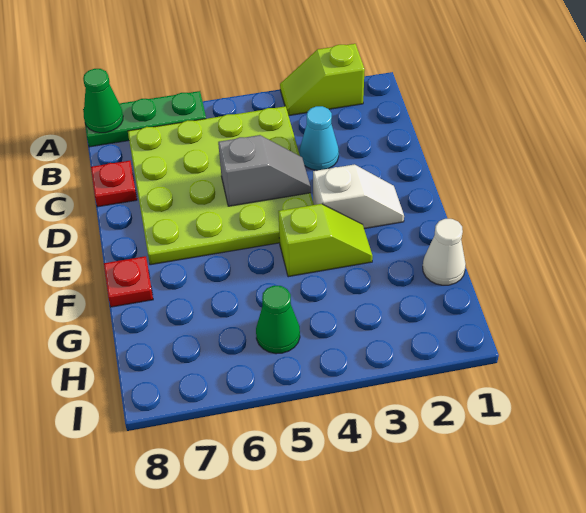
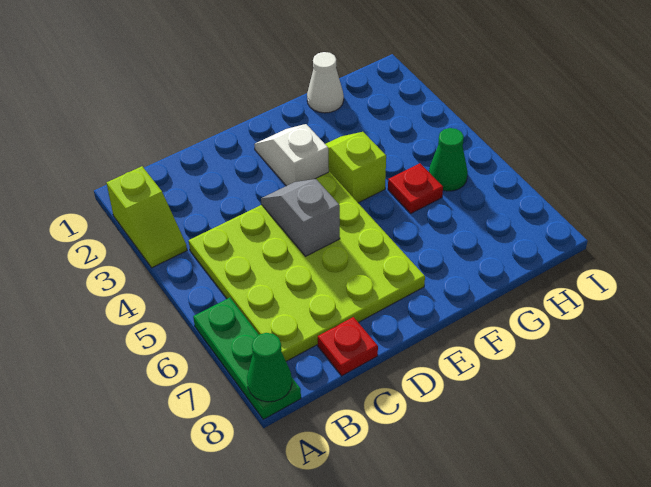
cyan 1x1 cone [300,106,339,170] -> none
red 1x1 plate [104,256,153,307] -> red 1x1 plate moved to [388,163,443,213]

